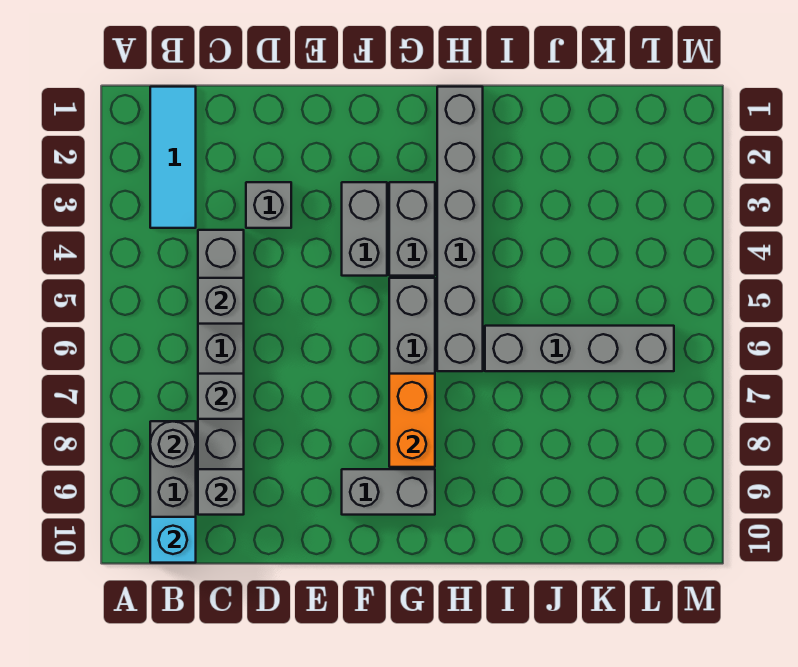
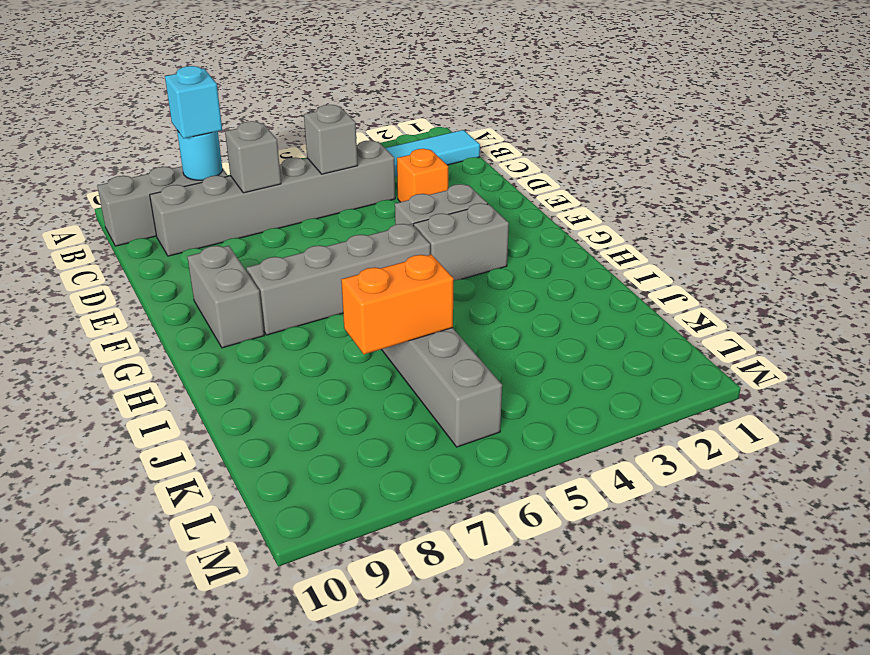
grey 1x1 round brick [150,421,196,467] -> cyan 1x1 round brick [177,131,222,180]
cyan 1x1 brick [150,517,196,563] -> cyan 1x1 brick moved to [165,66,222,139]
grey 1x1 brick [198,469,244,515] -> none
grey 1x1 brick [246,182,291,228] -> orange 1x1 brick [397,149,448,202]
orange 1x2 brick [389,374,435,467] -> orange 1x2 brick moved to [341,254,454,354]
grey 1x6 brick [437,87,483,371] -> none

